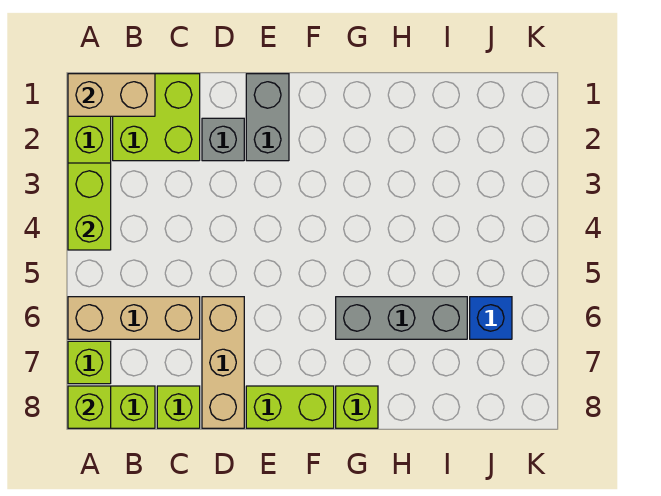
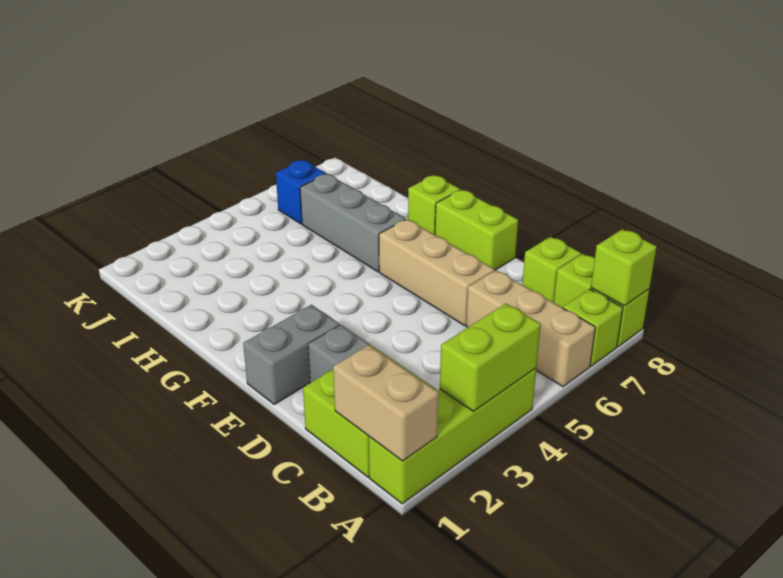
tan 1x3 brick [202,297,244,428] -> tan 1x3 brick turned to [379,219,494,326]

